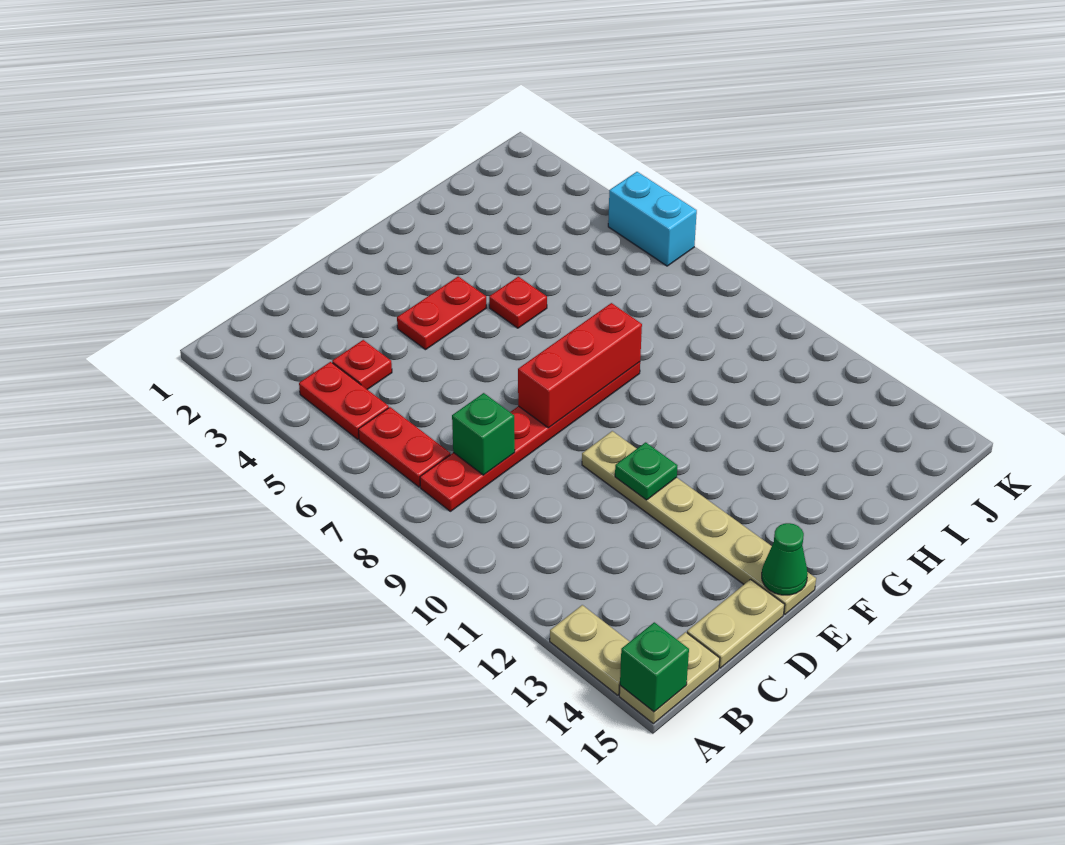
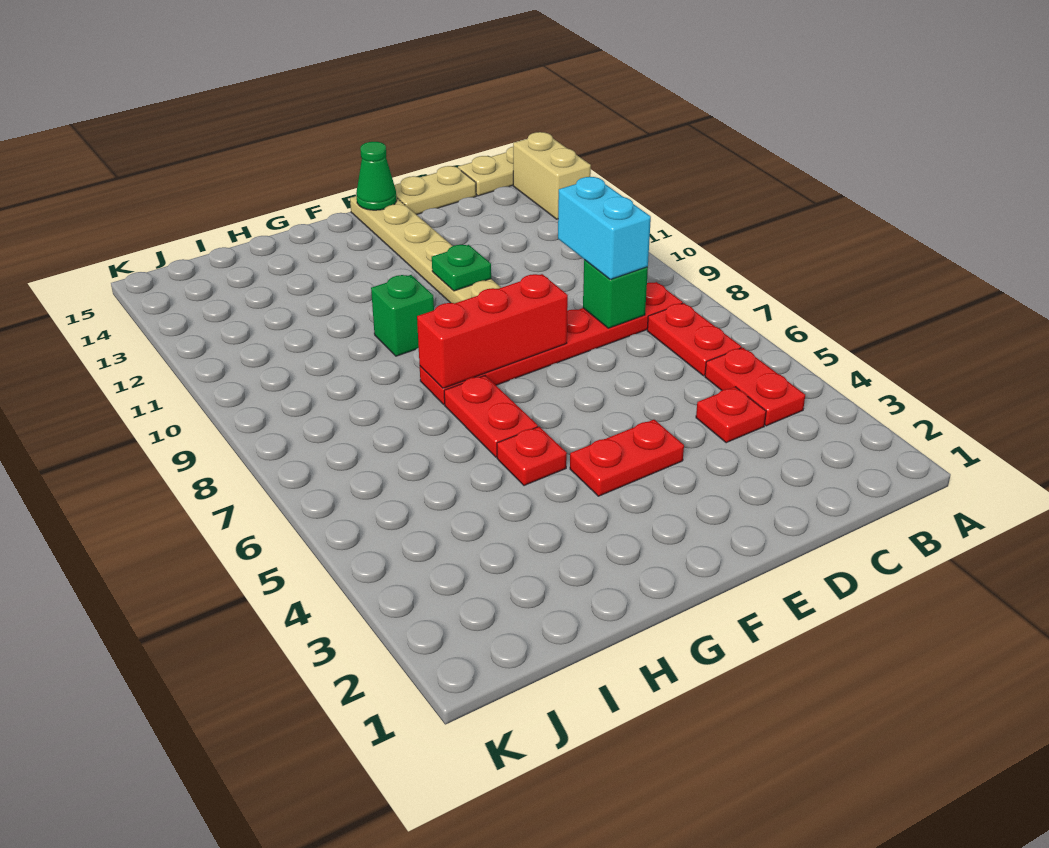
tan 1x2 plate [550,605,630,695] -> tan 1x2 brick [513,132,591,219]
green 1x1 brick [620,622,689,712] -> green 1x1 brick moved to [371,275,434,356]
none -> red 1x2 plate [444,376,538,457]
cyan 1x2 brick [608,172,697,266] -> cyan 1x2 brick moved to [558,177,651,280]

